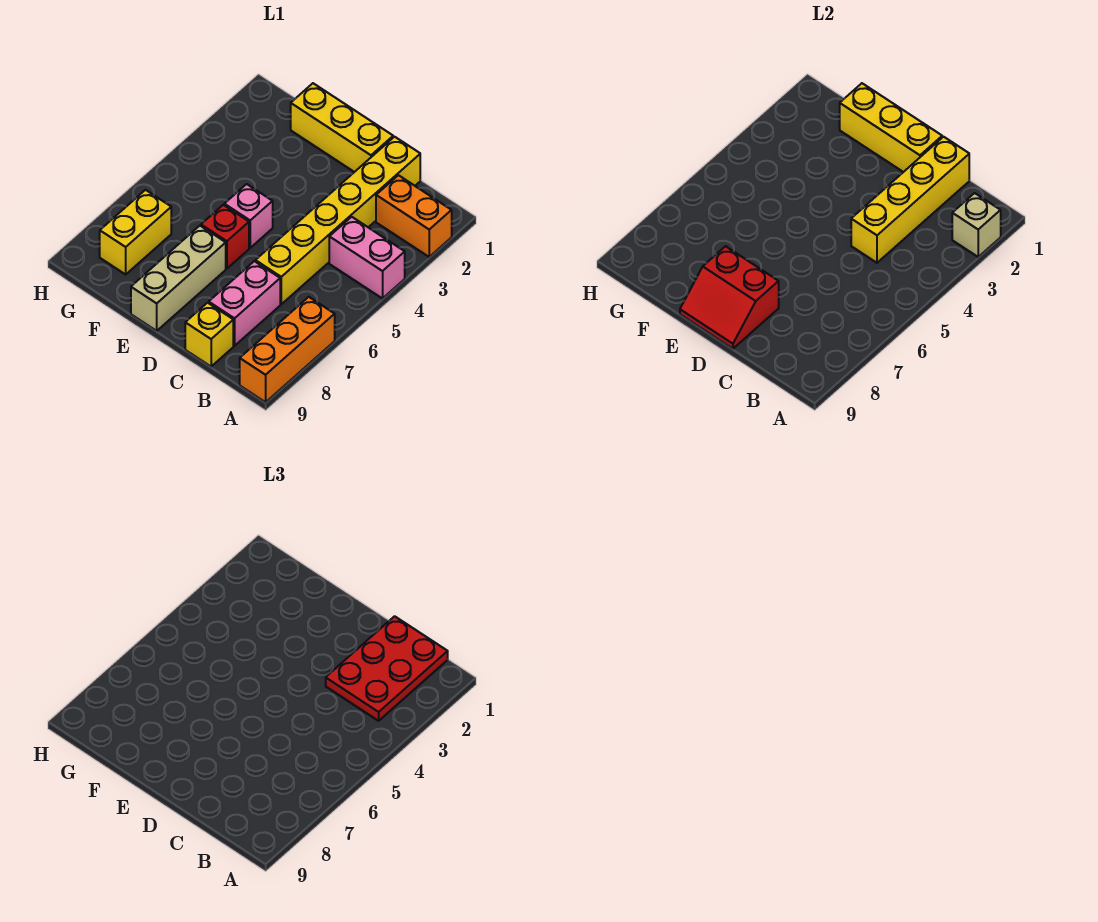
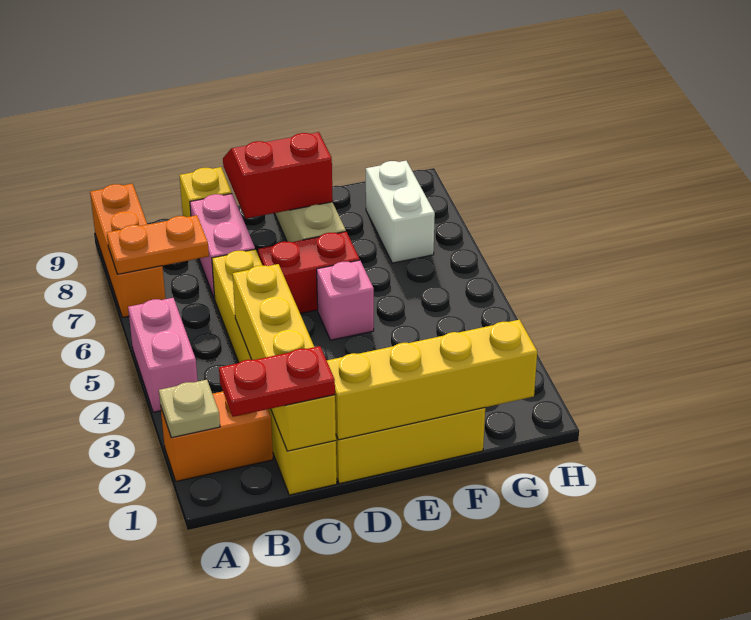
tan 1x1 brick [952,193,1001,257] -> tan 1x1 plate [159,380,220,438]
pink 1x2 brick [329,217,405,299] -> pink 1x2 brick turned to [128,298,198,412]
none -> orange 1x2 plate [107,215,209,274]
red 2x3 plate [326,616,448,721] -> red 1x2 plate [219,346,335,417]
yellow 1x3 brick [840,83,942,172] -> yellow 1x4 brick [327,320,537,440]
red 1x1 brick [201,205,249,269] -> red 1x2 brick [258,232,360,314]
yellow 1x2 brick [100,190,171,274] -> white 1x2 brick [366,161,435,263]

